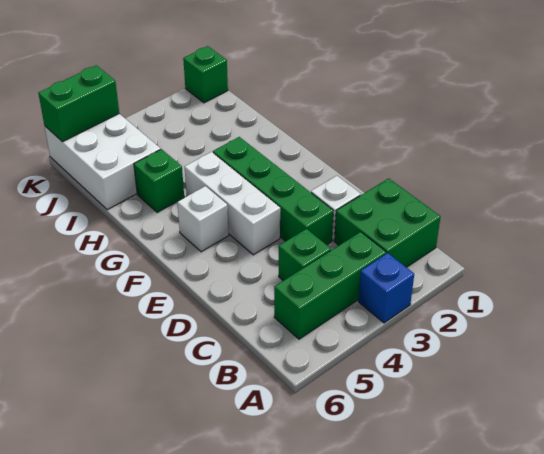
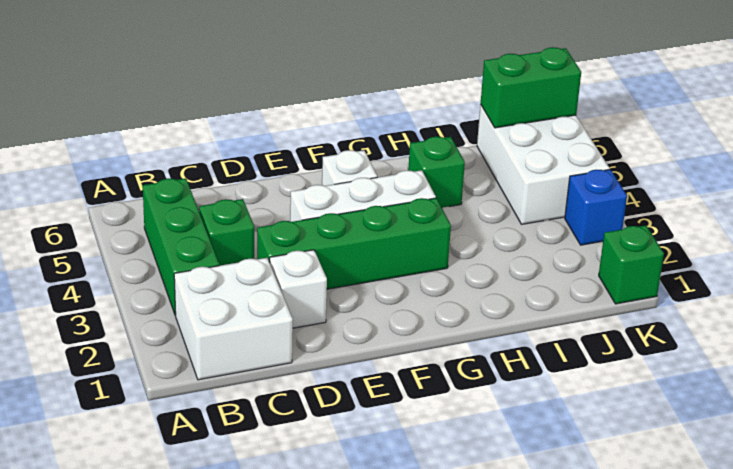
blue 1x1 brick [358,253,414,323] -> blue 1x1 brick moved to [565,169,627,245]
green 2x2 brick [334,178,441,267] -> white 2x2 brick [174,258,293,380]
white 2x3 brick [45,114,161,210] -> white 2x3 brick turned to [477,104,610,224]
green 1x2 brick [38,65,119,142] -> green 1x2 brick turned to [481,47,581,128]

